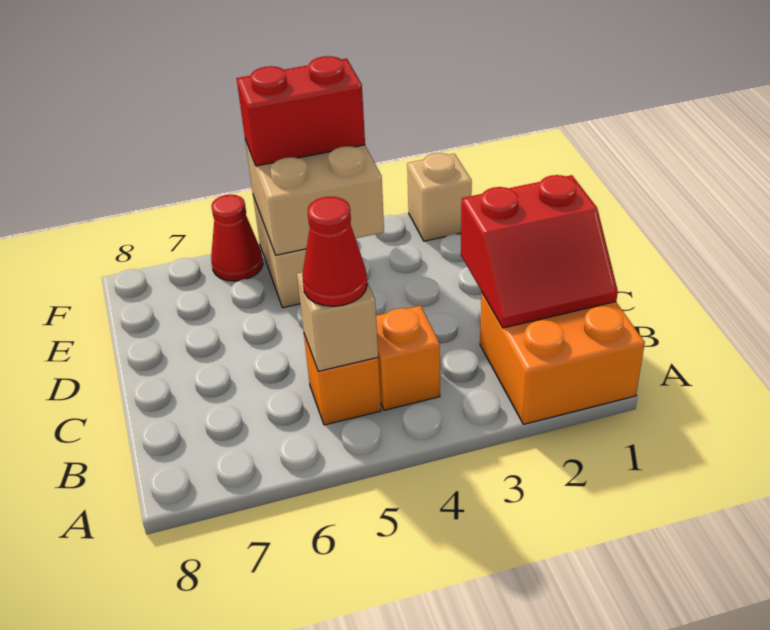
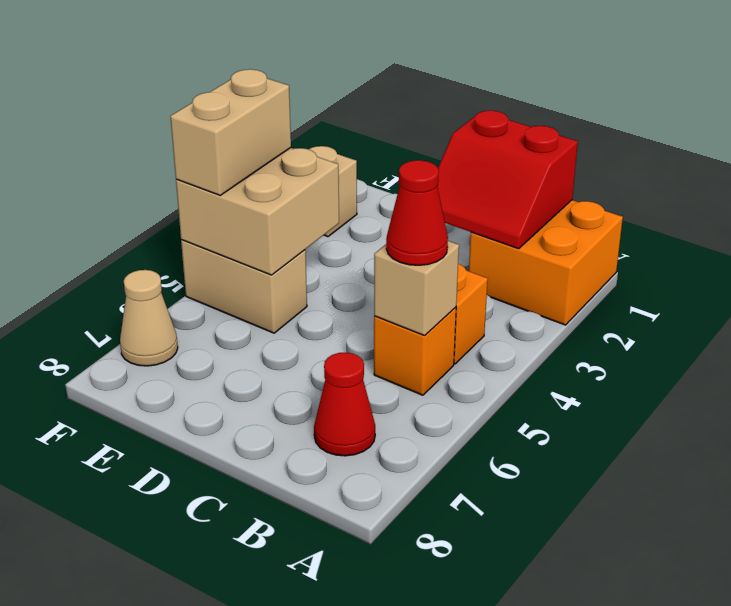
red 2x2 slope [461,175,618,328] -> red 2x2 slope turned to [437,110,578,249]
red 1x2 brick [237,56,365,166] -> tan 1x2 brick [170,69,291,195]
red 1x1 cone [211,195,263,281] -> red 1x1 cone moved to [314,352,375,456]
none -> tan 1x1 cone [120,270,178,366]

